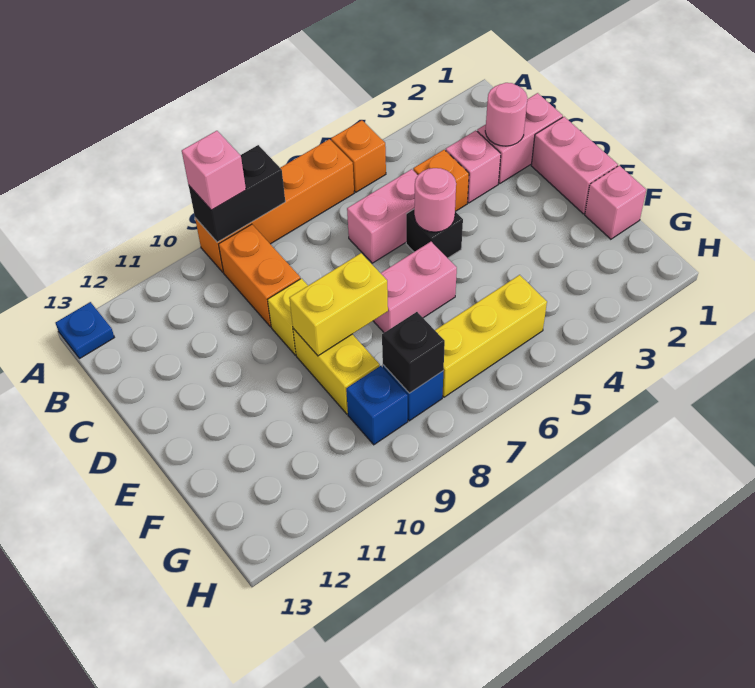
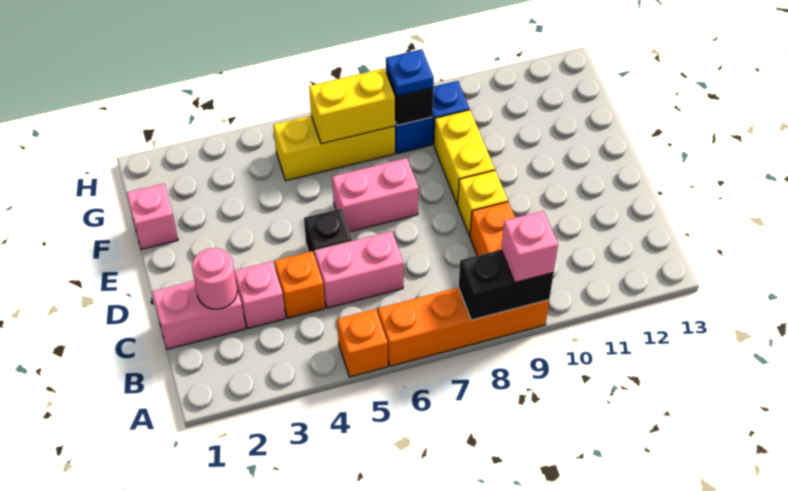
blue 1x1 plate [56,302,114,359] -> blue 1x1 plate moved to [386,49,434,96]
pink 1x2 brick [531,117,618,214] -> none
pink 1x1 round brick [414,168,456,232] -> none
yellow 1x2 brick [289,253,388,356] -> yellow 1x2 brick moved to [309,68,395,144]

